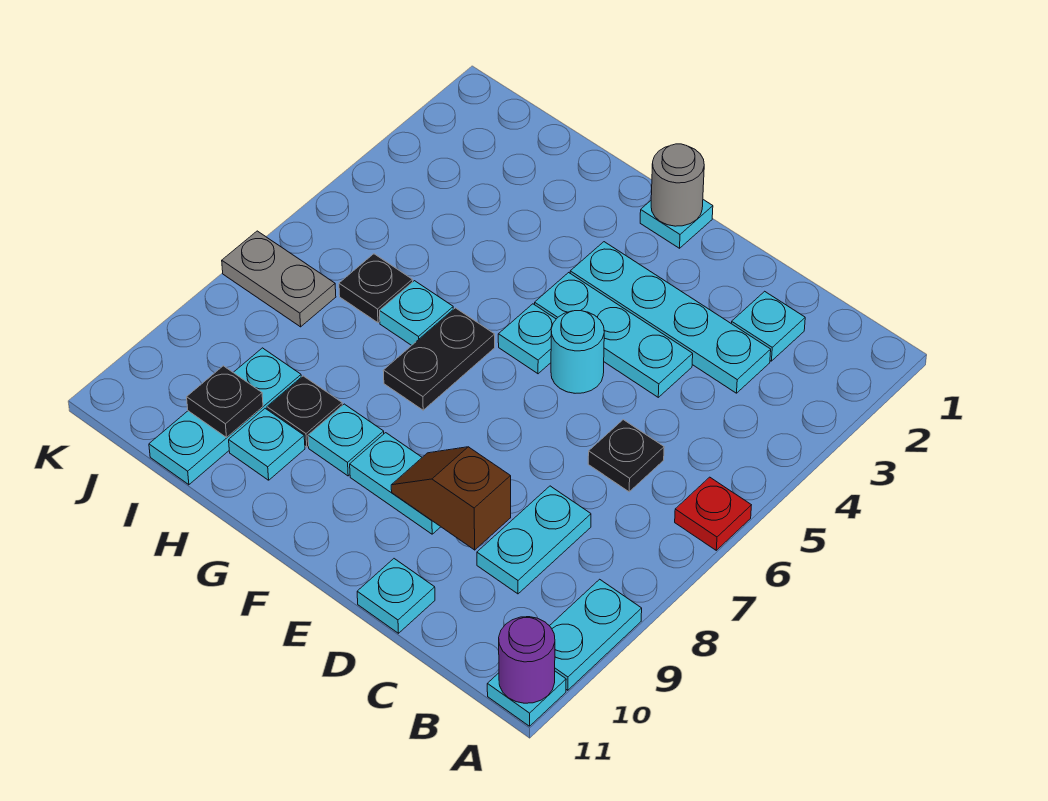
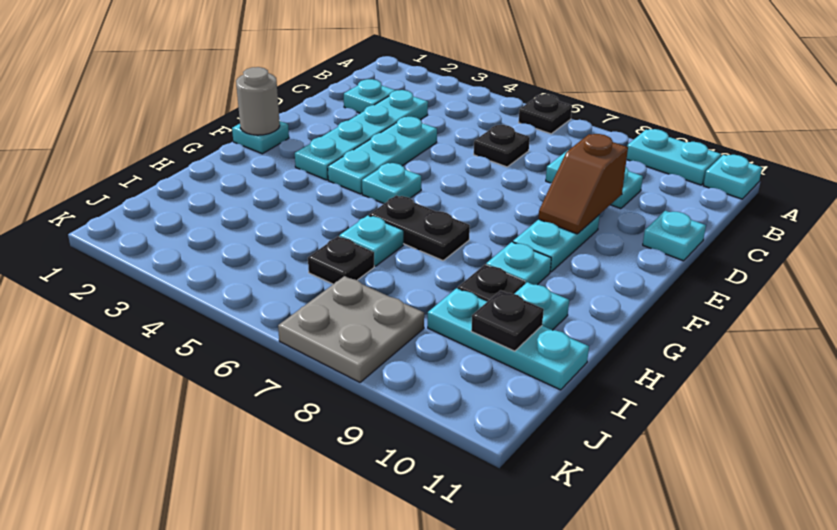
red 1x1 plate [675,477,751,550] -> black 1x1 plate [519,94,572,134]
purple 1x1 round brick [499,617,555,703] -> none
cyan 1x1 round brick [551,311,604,393] -> none
grey 1x2 plate [222,231,336,327] -> grey 2x2 plate [278,276,424,382]

